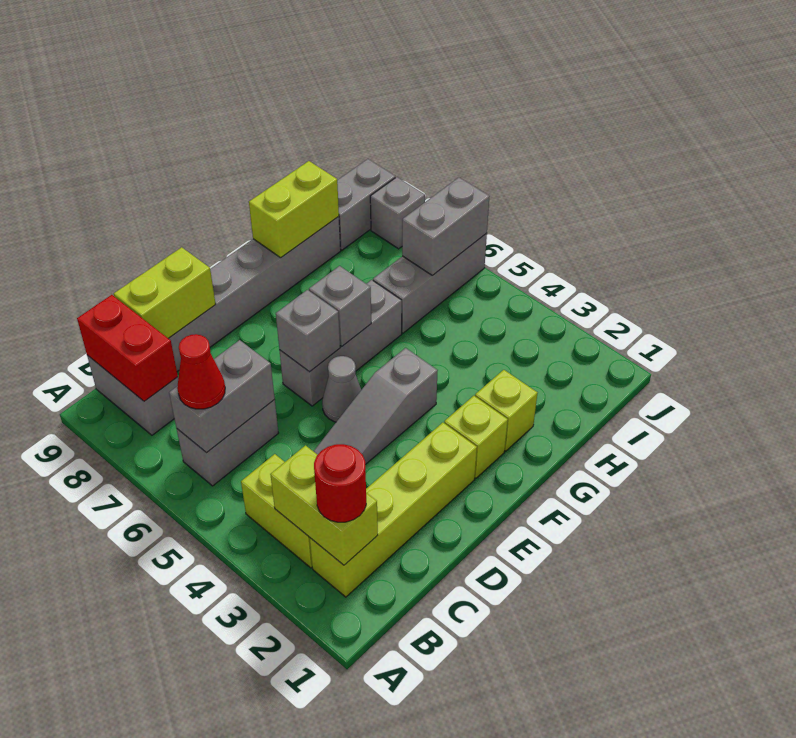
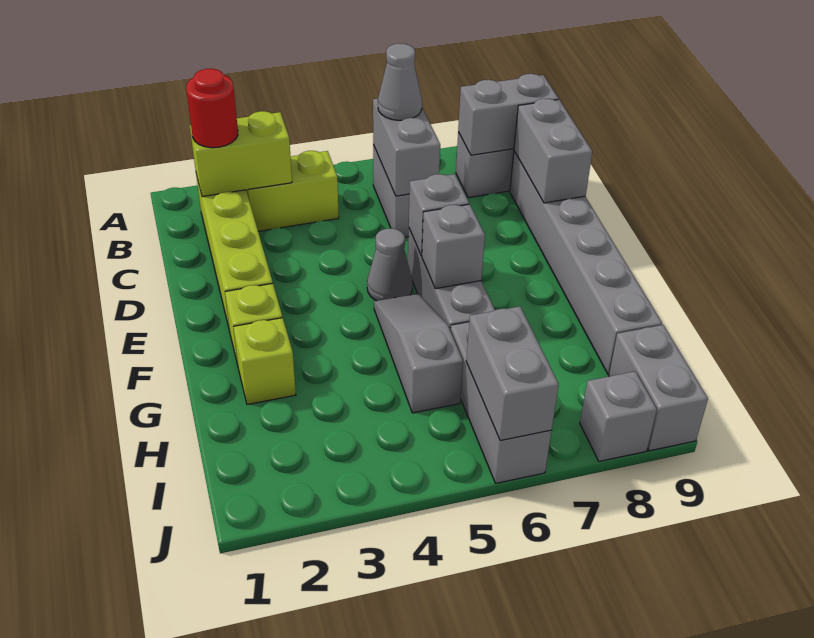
red 1x1 cone [177,334,225,409] -> grey 1x1 cone [378,44,422,120]
red 1x2 brick [77,295,178,401] -> grey 1x2 brick [458,74,559,155]
lime 1x2 brick [114,247,216,338] -> grey 1x2 brick [514,99,592,203]
grey 1x3 slope [314,348,438,465] -> grey 1x3 slope moved to [374,294,463,413]
lime 1x2 brick [249,161,339,258] -> none

